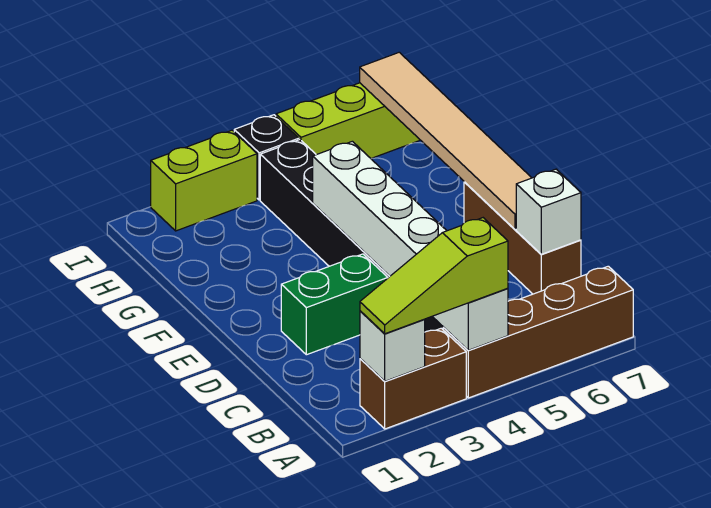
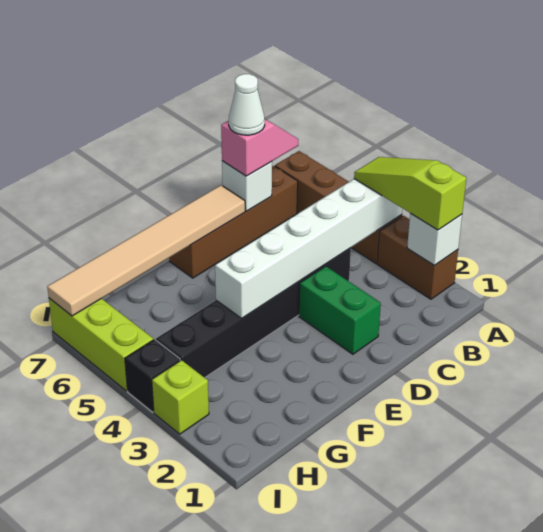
lime 1x3 slope [360,218,508,334] -> lime 1x3 slope turned to [354,157,466,230]
none -> pink 1x2 slope [221,119,299,176]
brown 1x3 brick [464,182,581,294] -> brown 1x4 brick [169,166,298,278]
none -> white 1x1 cone [229,74,265,135]
lime 1x2 brick [151,130,257,231] -> lime 1x1 brick [152,360,209,434]

